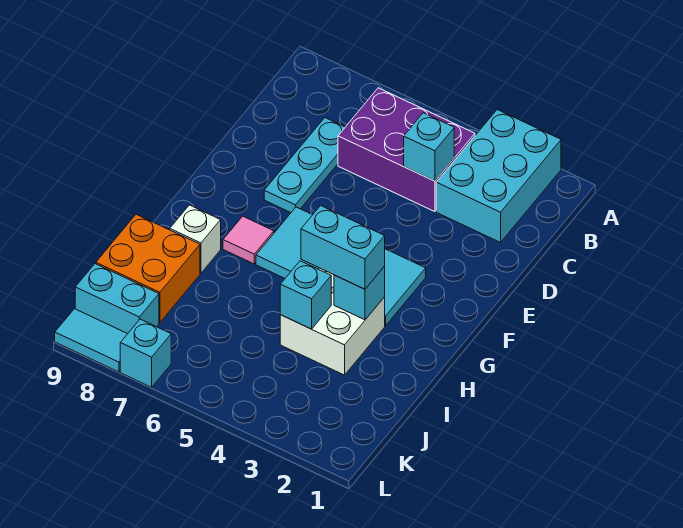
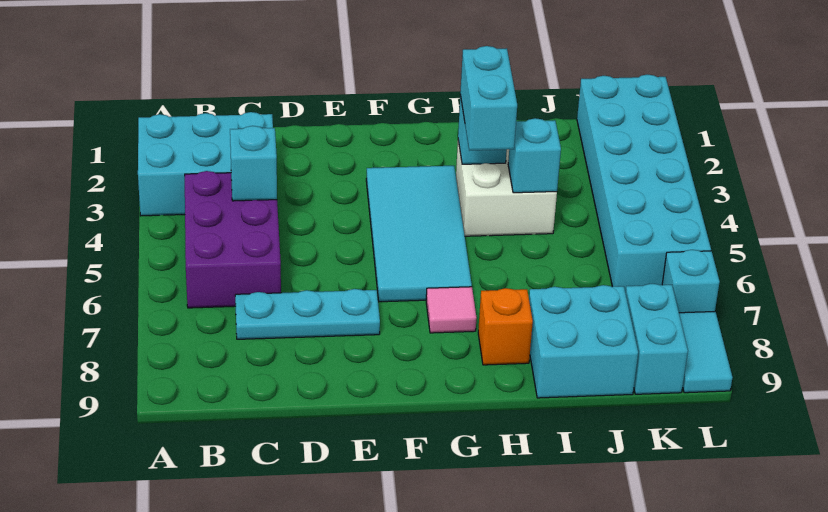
white 1x1 brick [170,205,221,273] -> orange 1x1 brick [478,288,533,365]
orange 2x2 brick [96,214,200,323] -> cyan 2x2 brick [529,285,638,398]
none -> cyan 2x6 brick [577,74,711,292]

